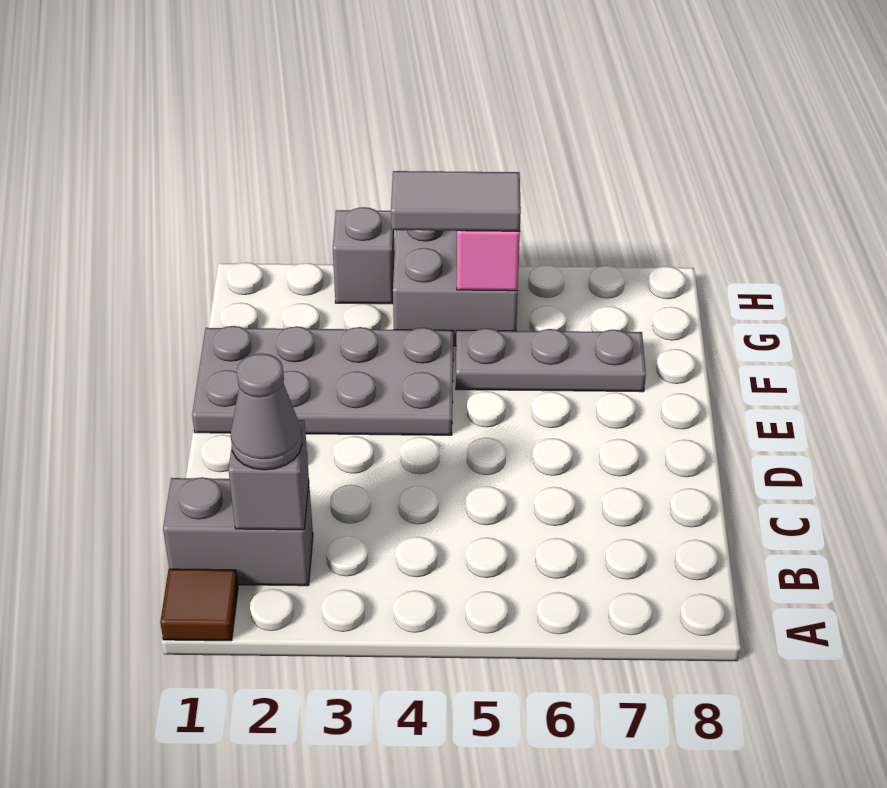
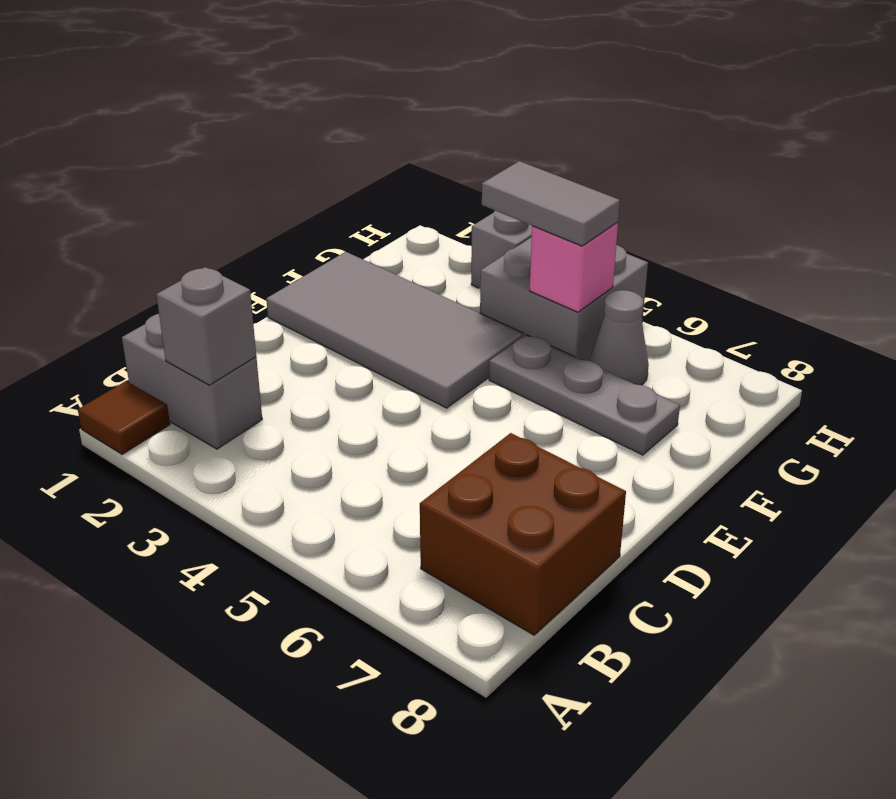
grey 1x1 cone [231,353,302,470] -> grey 1x1 cone moved to [589,290,649,385]
none -> brown 2x2 brick [420,433,626,635]
grey 2x4 plate [192,326,453,435] -> grey 2x4 tile [266,252,524,408]

